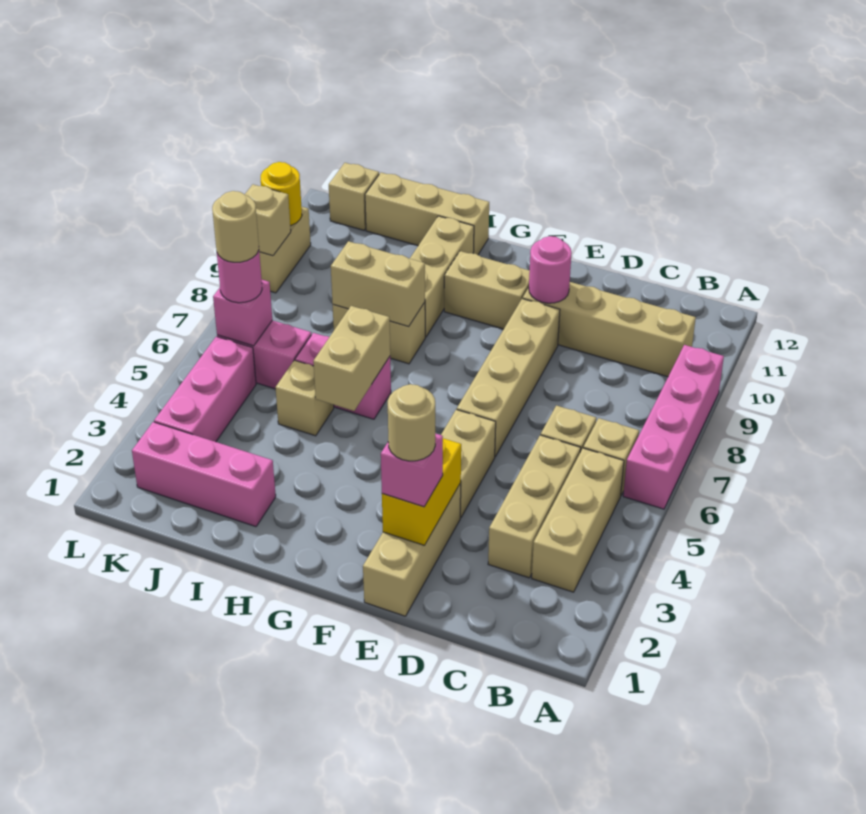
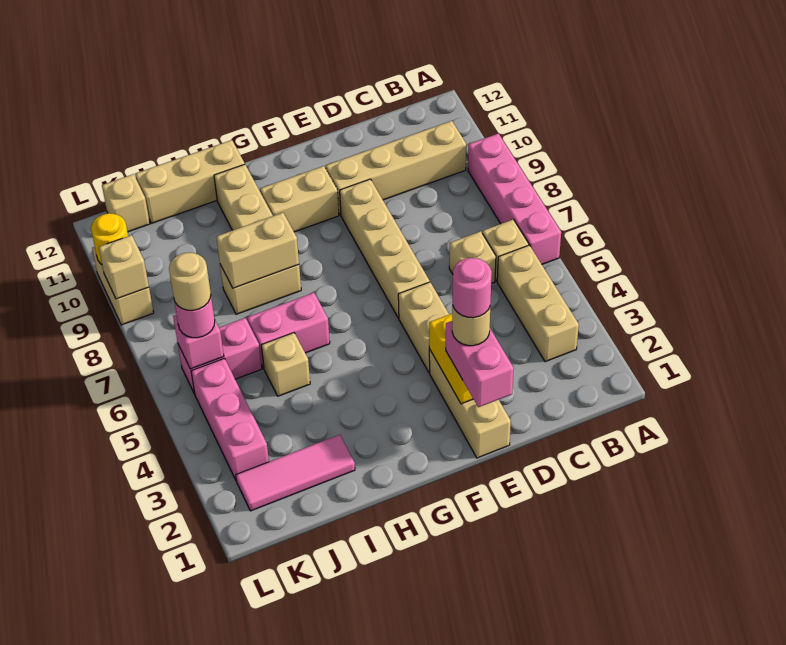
tan 1x3 brick [488,435,581,578] -> none
pink 1x1 brick [381,433,443,507] -> pink 1x2 brick [446,321,514,407]
pink 1x1 round brick [529,236,571,303] -> pink 1x1 round brick moved to [453,258,492,318]
tan 1x2 brick [313,306,390,411] -> none
pink 1x3 brick [132,422,276,527] -> pink 1x3 tile [236,435,355,511]

